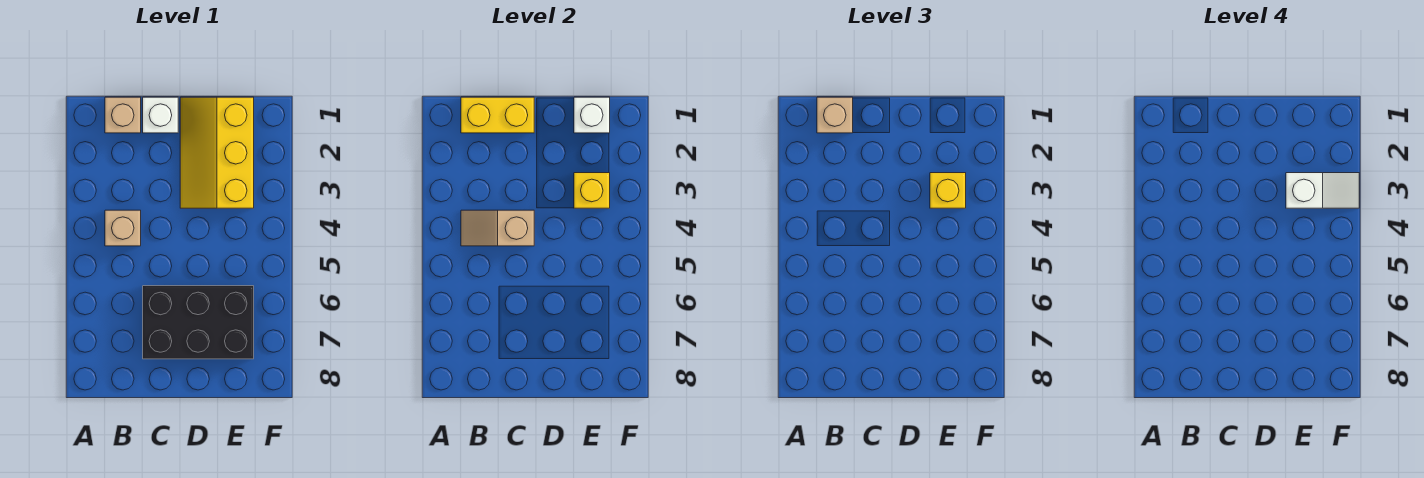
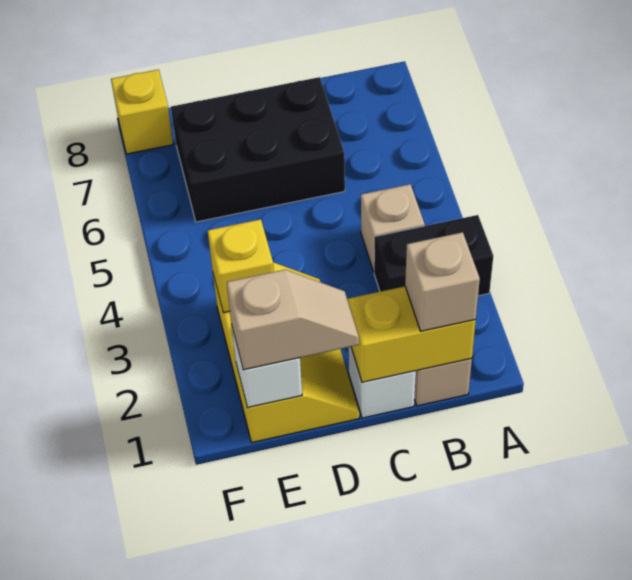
none -> black 1x2 brick [374,215,493,296]
tan 1x2 slope [461,210,534,246] -> tan 1x2 slope moved to [227,270,359,370]
yellow 1x1 brick [930,173,966,208] -> yellow 1x1 brick moved to [111,70,173,154]
white 1x2 slope [1286,173,1359,208] -> none

